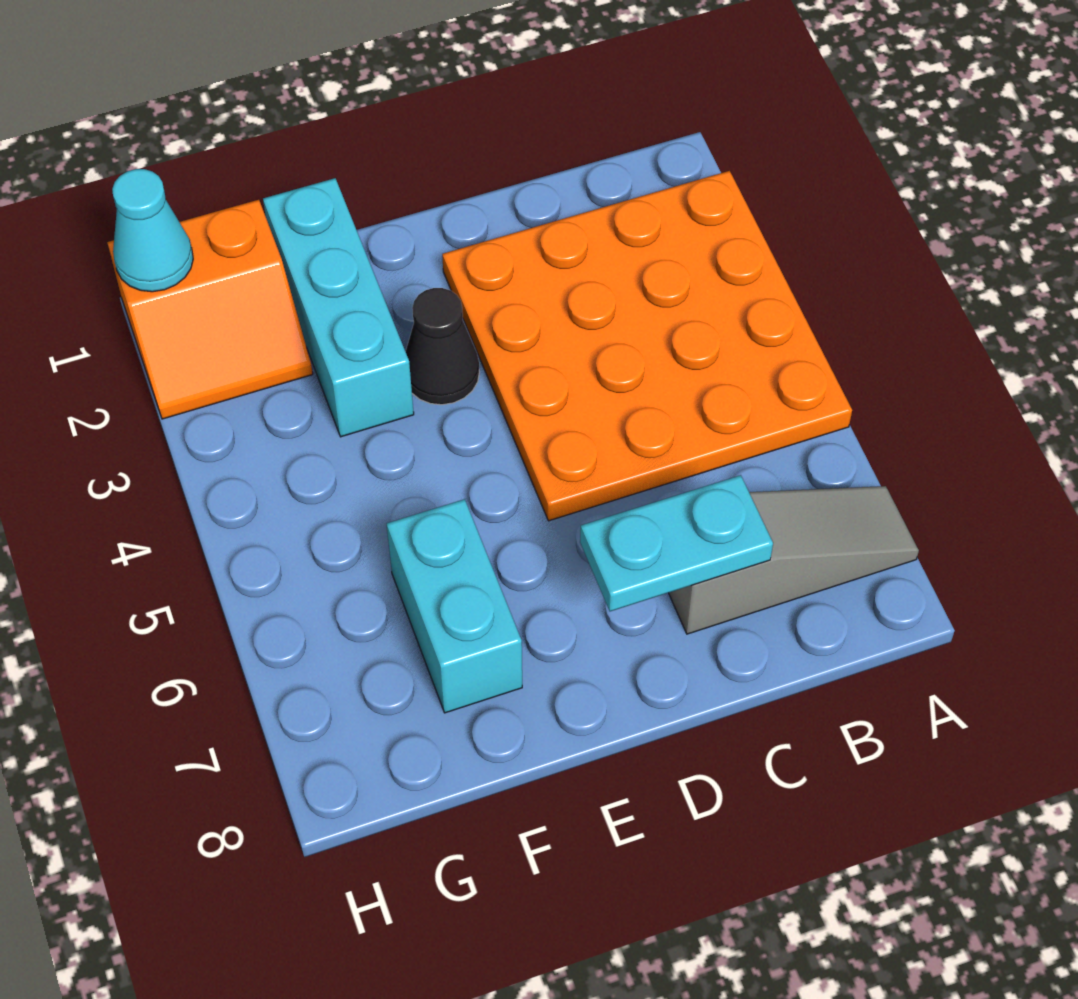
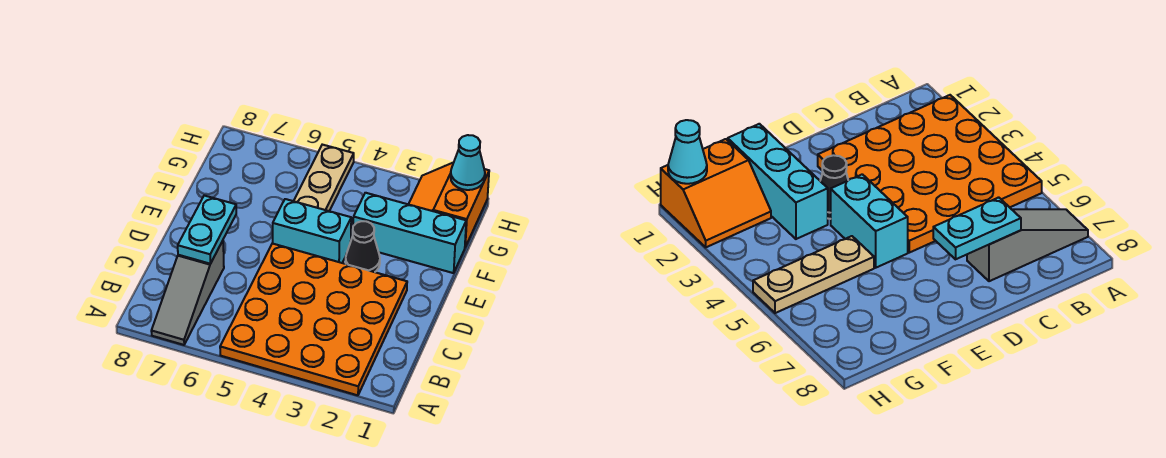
none -> tan 1x3 plate [294,145,354,211]
cyan 1x2 brick [387,499,522,713] -> cyan 1x2 brick moved to [273,199,351,263]

